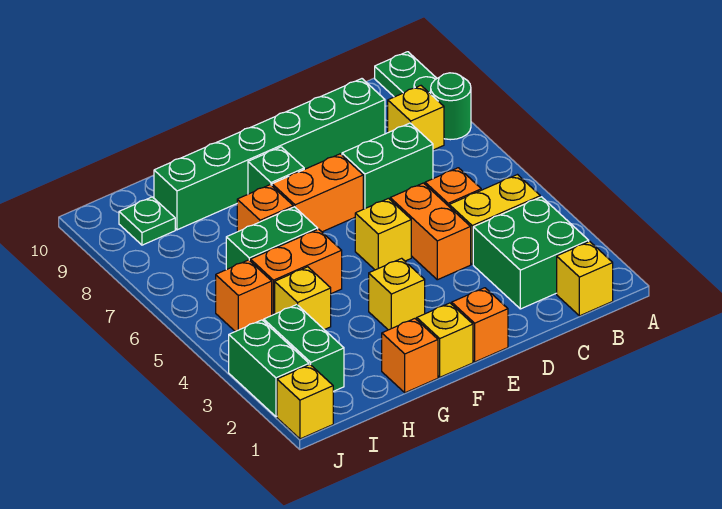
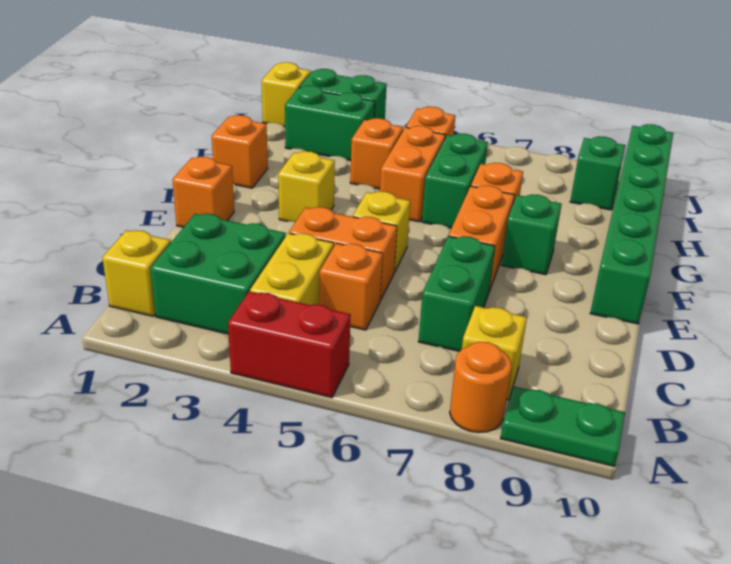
none -> red 1x2 brick [228,292,351,398]
green 1x1 round brick [431,73,471,140] -> orange 1x1 round brick [450,342,511,433]
green 1x6 brick [154,79,385,230] -> green 1x6 brick moved to [590,124,673,324]
yellow 1x1 brick [417,303,473,377] -> none
yellow 1x1 brick [275,267,331,330] -> orange 1x1 brick [350,118,403,189]
green 1x1 plate [119,197,175,245] -> green 1x1 brick [570,136,626,210]

